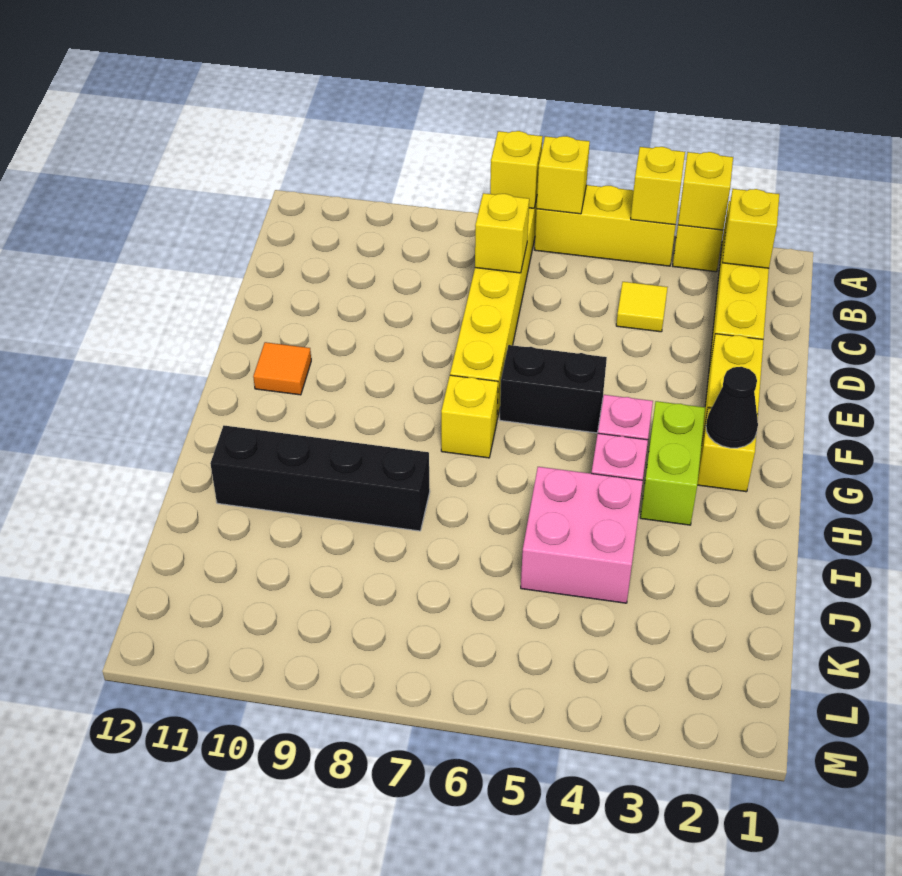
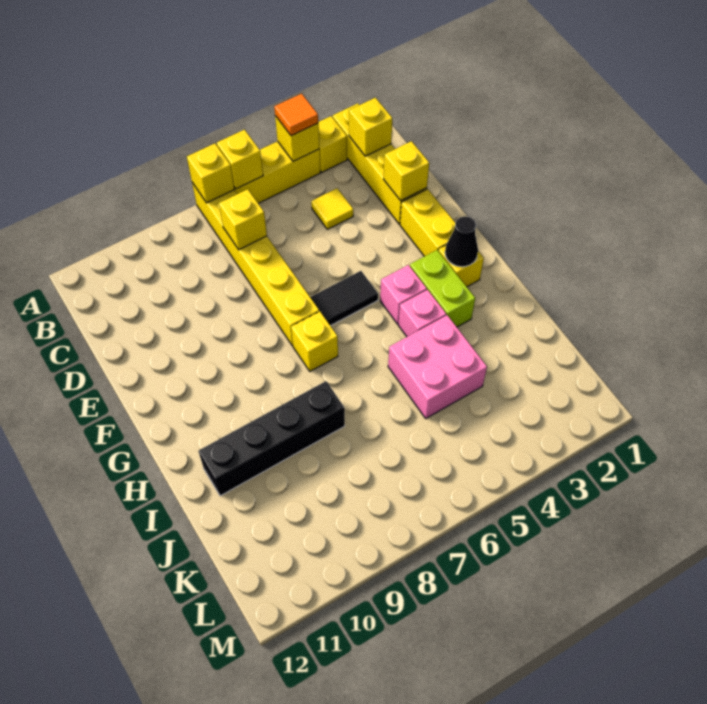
yellow 1x1 brick [678,152,733,230] -> yellow 1x1 brick moved to [384,141,429,201]
black 1x2 brick [500,345,607,433] -> black 1x2 tile [310,271,378,326]
orange 1x1 tile [253,342,311,395] -> orange 1x1 tile moved to [274,94,318,136]

